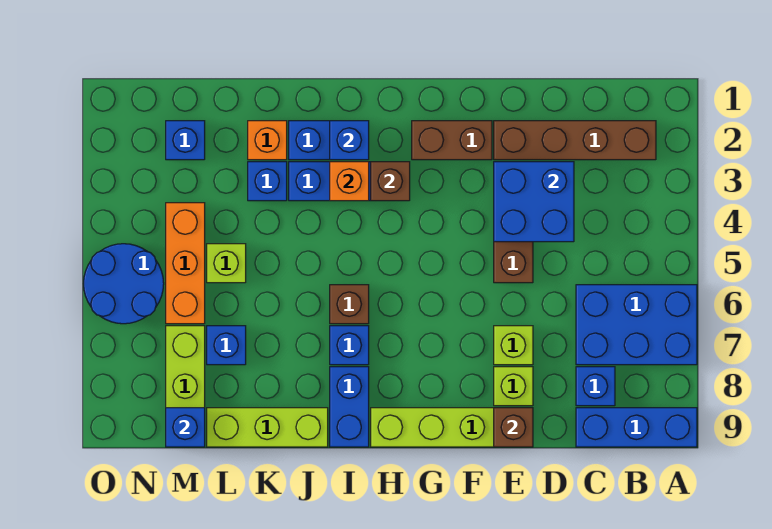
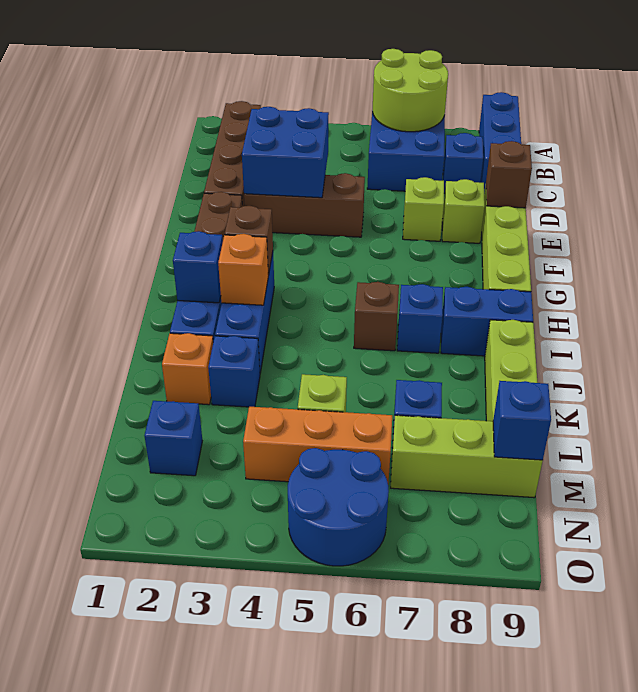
none -> lime 2x2 round brick [373,49,448,132]

